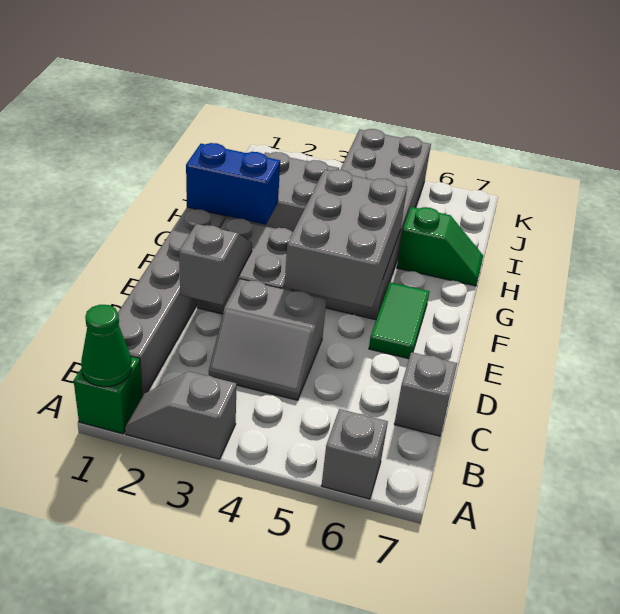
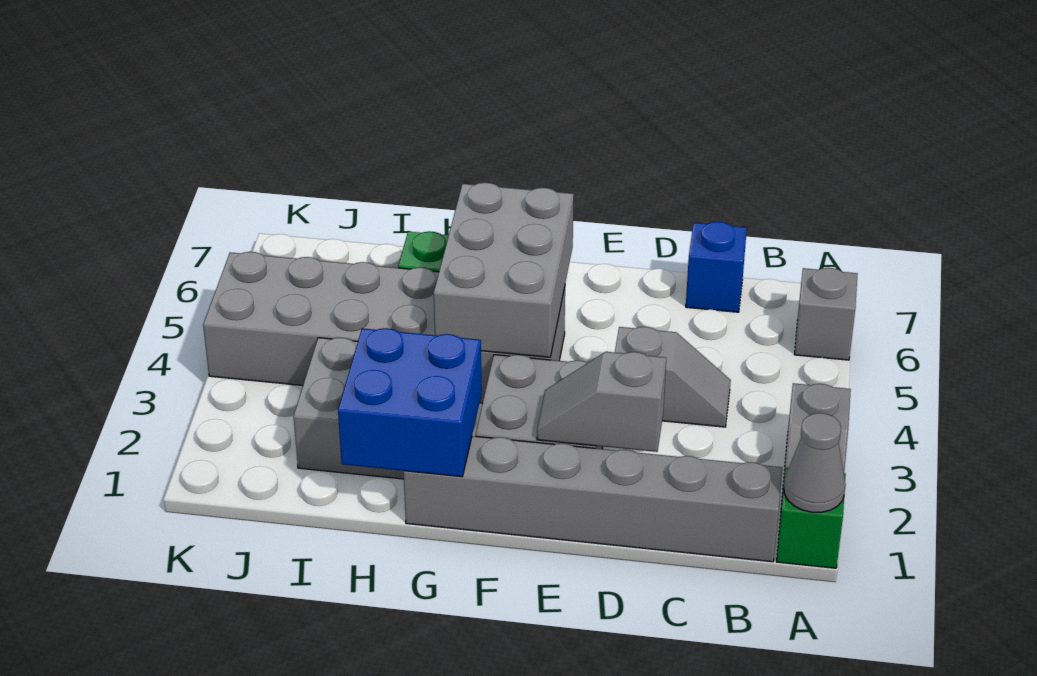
green 1x1 cone [81,305,132,387] -> grey 1x1 cone [784,413,846,512]
grey 2x2 slope [209,279,326,400] -> grey 1x2 slope [615,327,731,427]
grey 1x1 brick [394,352,457,436] -> blue 1x1 brick [686,222,747,312]
grey 2x3 brick [285,170,407,308] -> grey 2x3 brick turned to [434,182,574,357]
green 1x2 tile [369,282,430,359] -> none
blue 1x2 brick [186,143,280,225] -> blue 2x2 brick [338,328,482,477]

